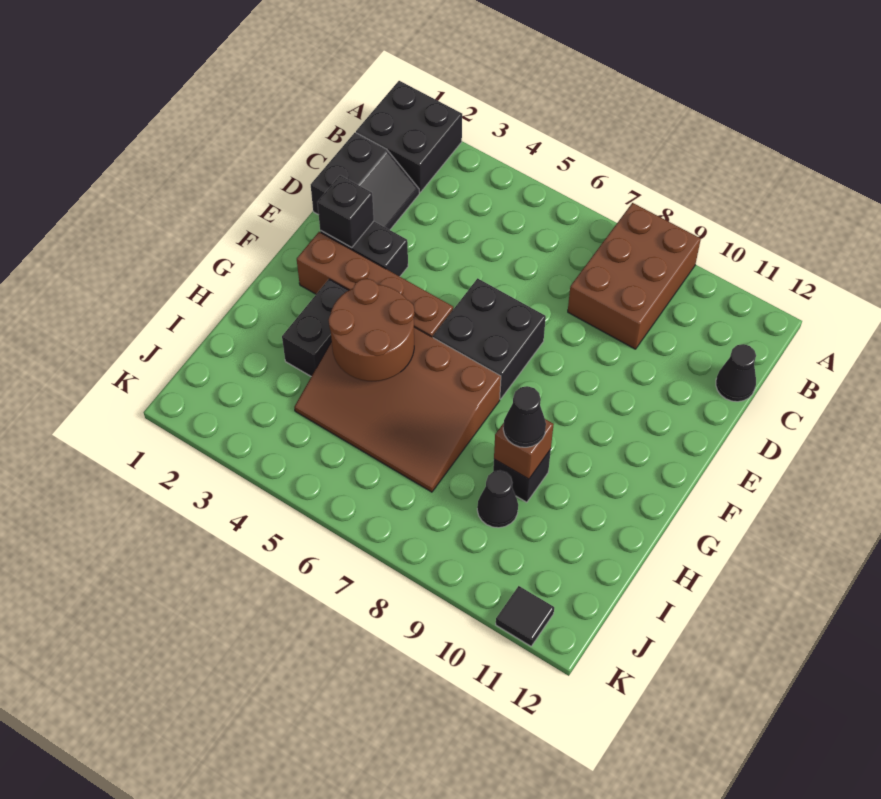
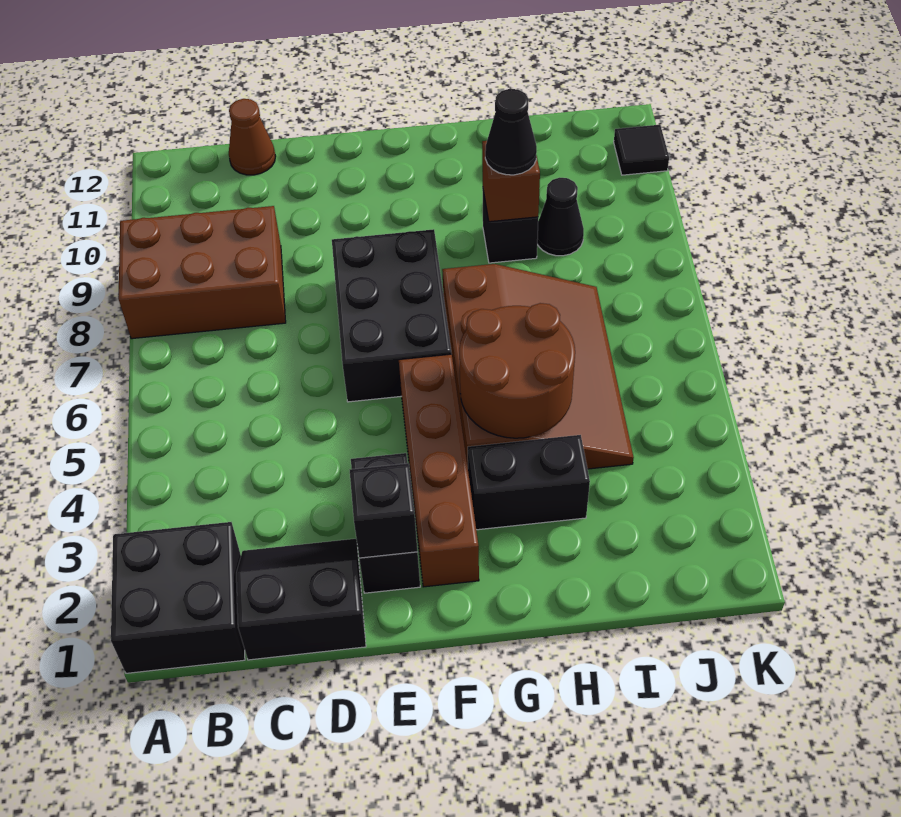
black 1x1 cone [716,344,756,402] -> brown 1x1 cone [229,99,276,175]
black 2x2 brick [433,278,546,399] -> black 2x3 brick [332,229,452,402]

